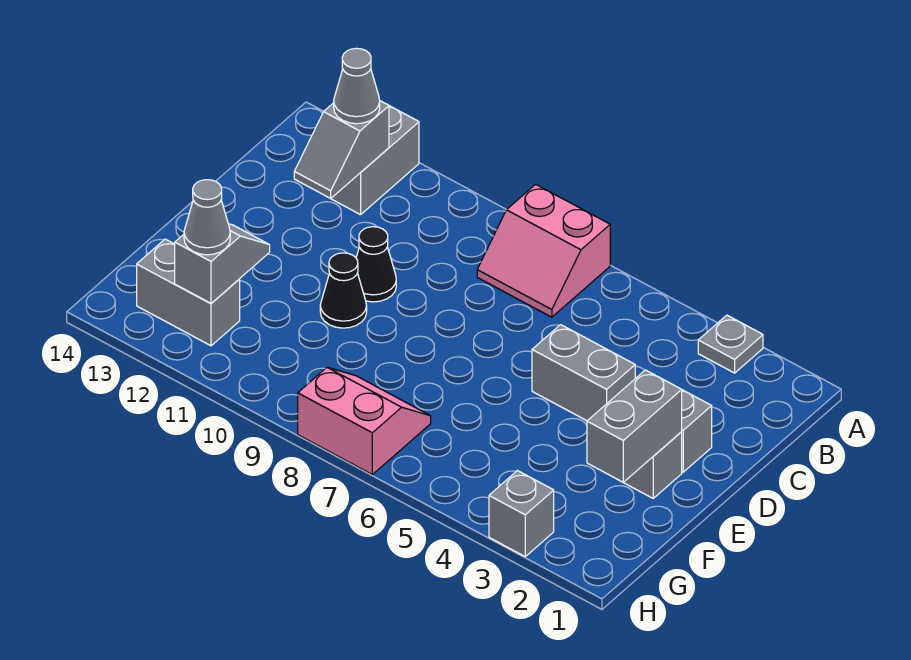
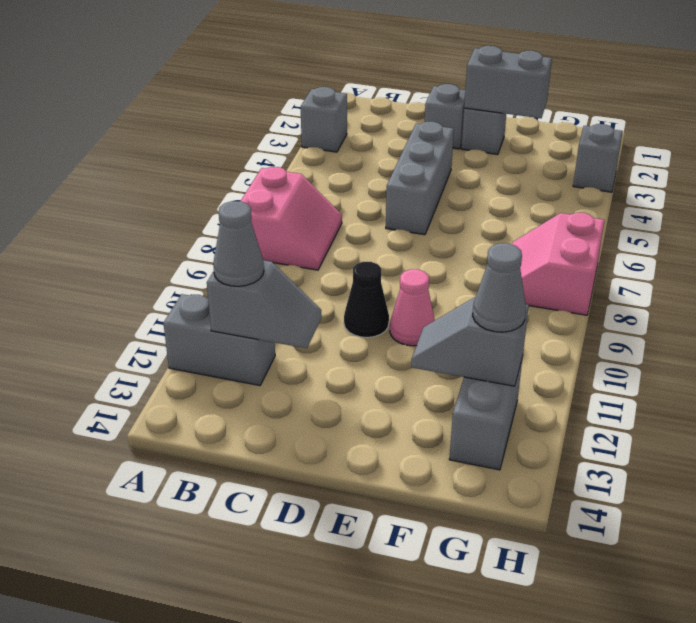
grey 1x1 plate [698,315,763,373] -> grey 1x1 brick [301,87,347,152]
grey 1x2 brick [532,325,635,421] -> grey 1x3 brick [386,122,454,235]
black 1x1 cone [320,253,367,328] -> pink 1x1 cone [390,269,435,346]

